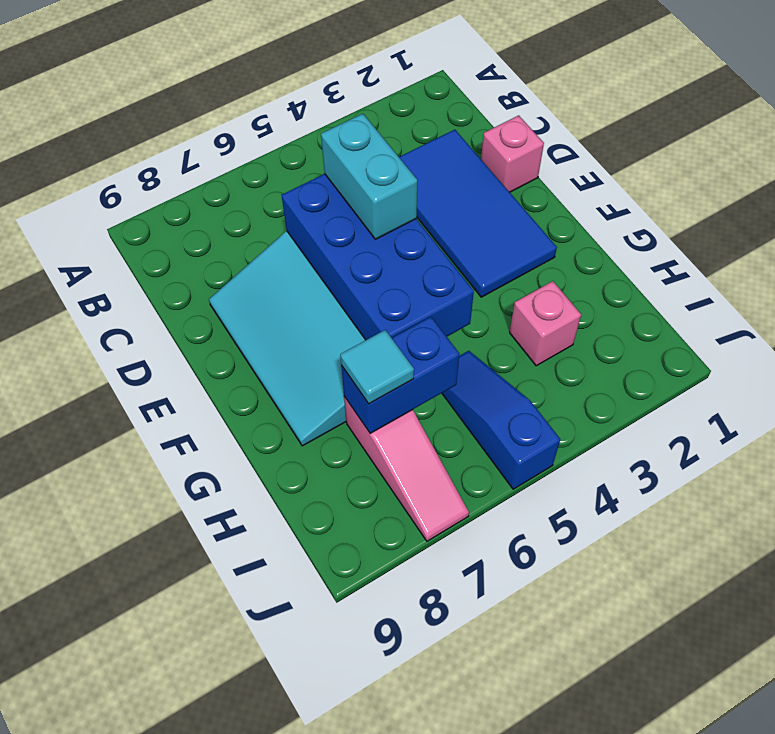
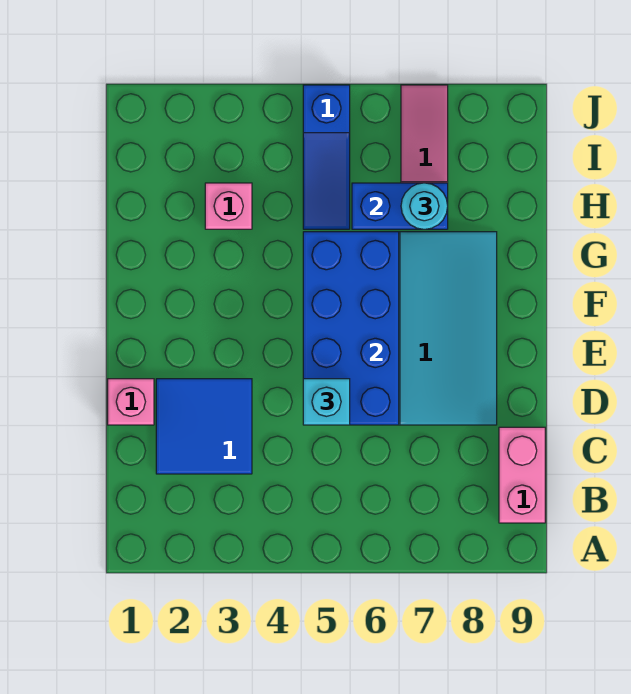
none -> pink 1x2 brick [499,427,545,523]
blue 2x4 tile [399,130,557,297] -> blue 2x2 tile [156,379,252,474]
cyan 1x2 brick [321,114,417,239] -> cyan 1x1 brick [303,379,350,425]
cyan 1x1 tile [340,330,414,404] -> cyan 1x1 round brick [401,183,448,229]

